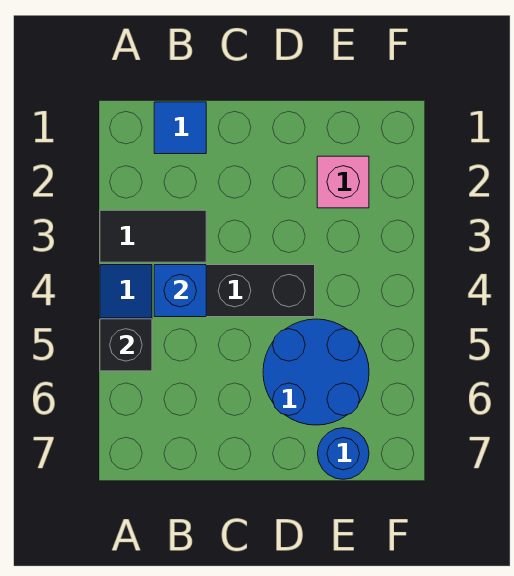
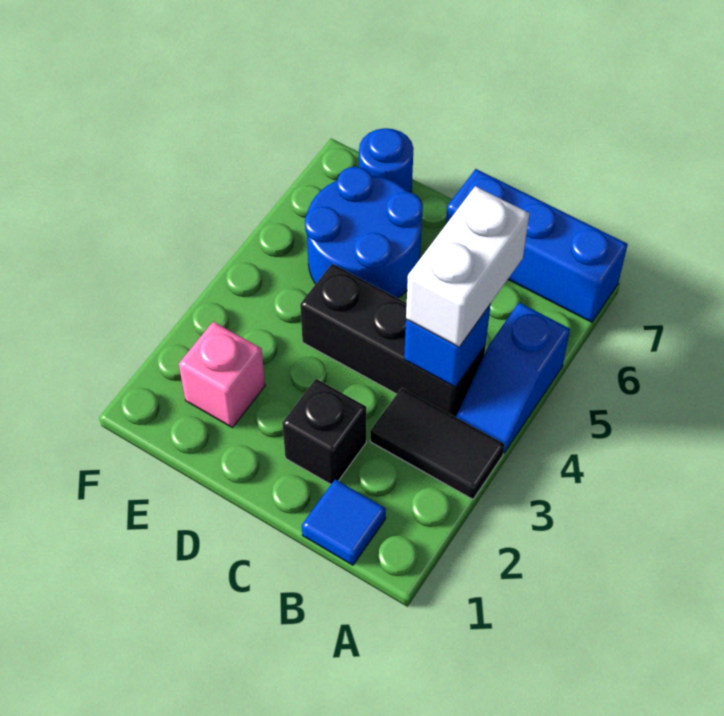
black 1x1 brick [100,319,152,371] -> black 1x1 brick moved to [282,379,366,484]
none -> blue 1x3 brick [446,169,628,322]
none -> white 1x2 brick [406,186,529,347]

